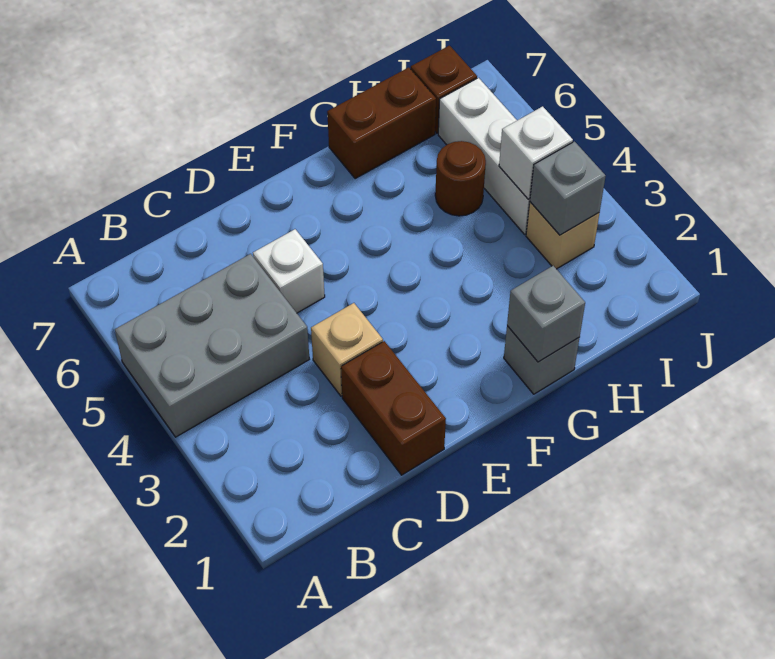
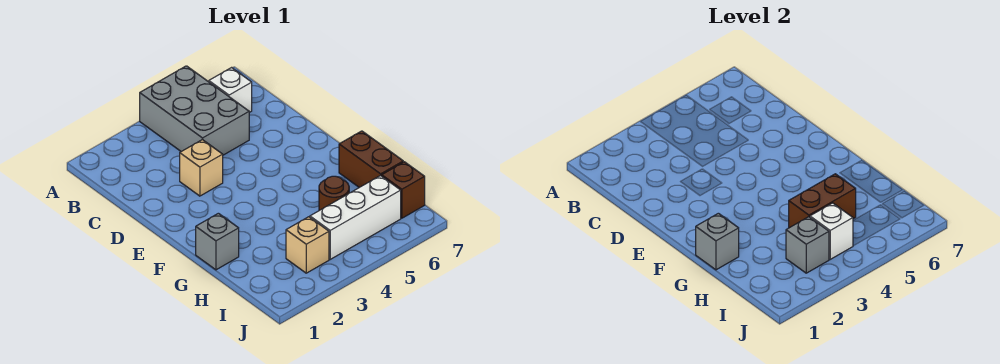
brown 1x2 brick [341,341,446,475] -> brown 1x2 brick moved to [789,174,856,228]
white 1x1 brick [253,229,325,313] -> white 1x1 brick moved to [208,68,252,113]

